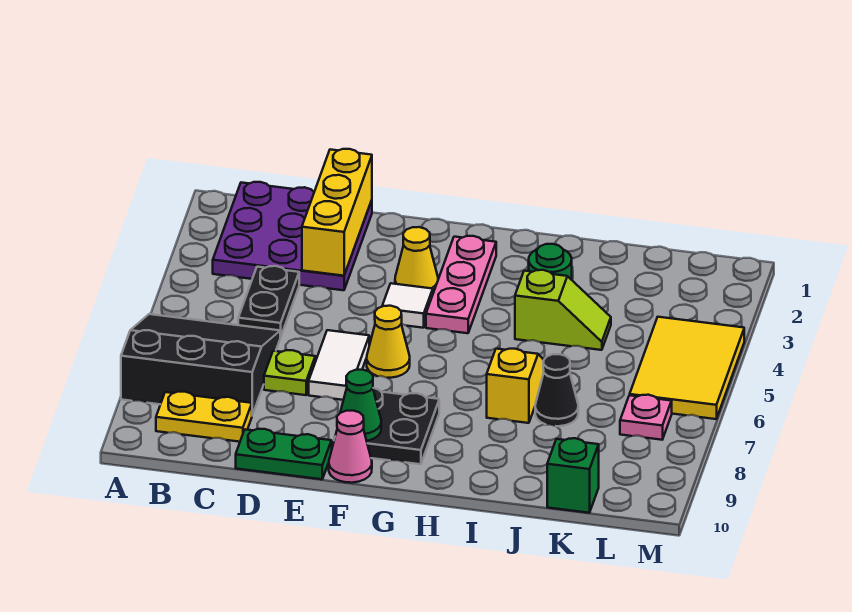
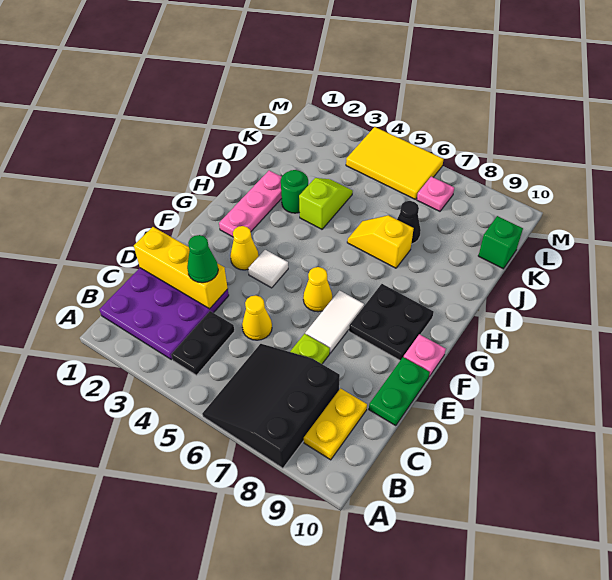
black 1x2 plate [238,266,299,337] -> black 1x2 plate turned to [171,311,234,375]
none -> yellow 1x1 cone [242,295,272,340]
white 1x2 tile [309,330,369,400] -> white 1x2 tile turned to [305,291,364,353]
green 1x1 cone [340,370,381,441] -> green 1x1 cone moved to [187,235,218,283]
pink 1x1 cone [329,411,372,483] -> pink 1x1 plate [404,334,446,377]
pink 1x3 plate [426,236,496,333] -> pink 1x3 plate turned to [219,170,282,237]

